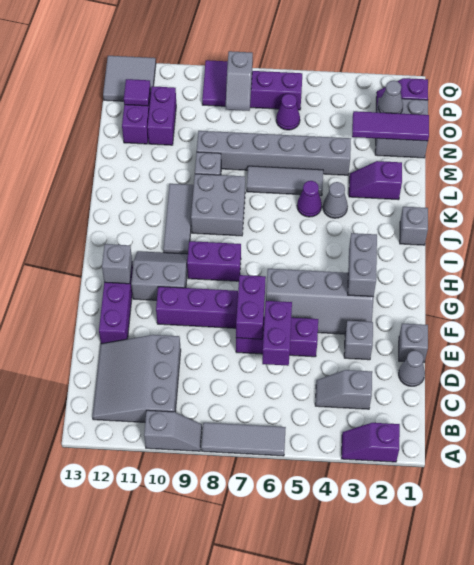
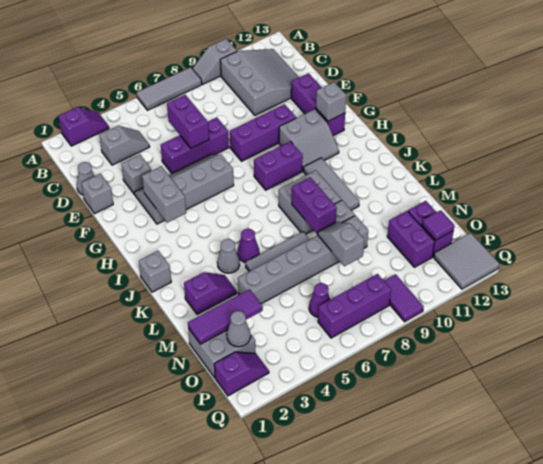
purple 1x2 brick [236,275,266,339] -> purple 1x2 brick moved to [292,177,337,234]
grey 1x2 slope [226,51,253,111] -> grey 1x2 slope moved to [318,222,364,266]

